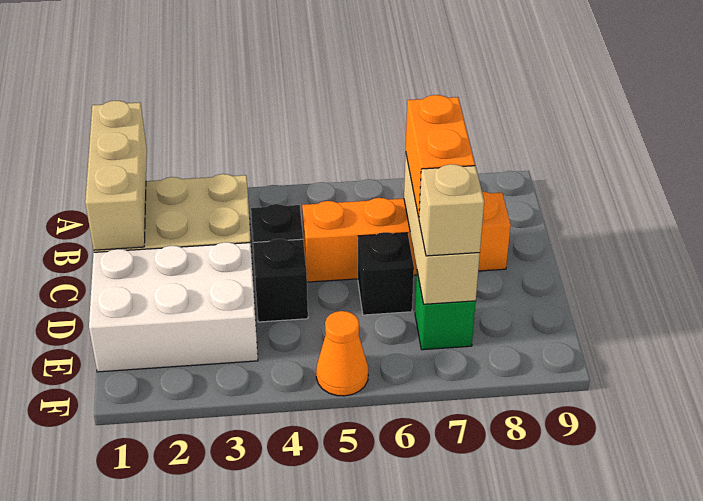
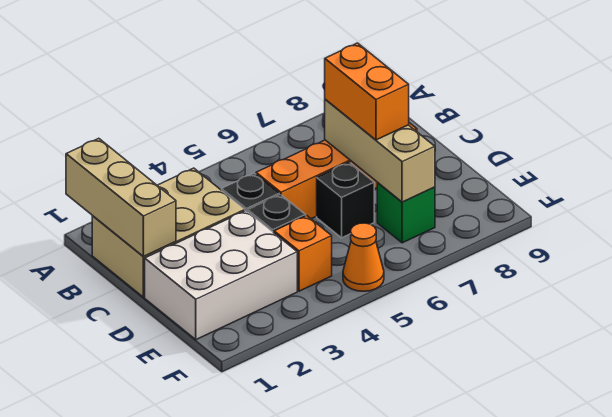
none -> orange 1x1 brick [274,216,332,291]
tan 1x1 brick [419,164,484,256] -> none

